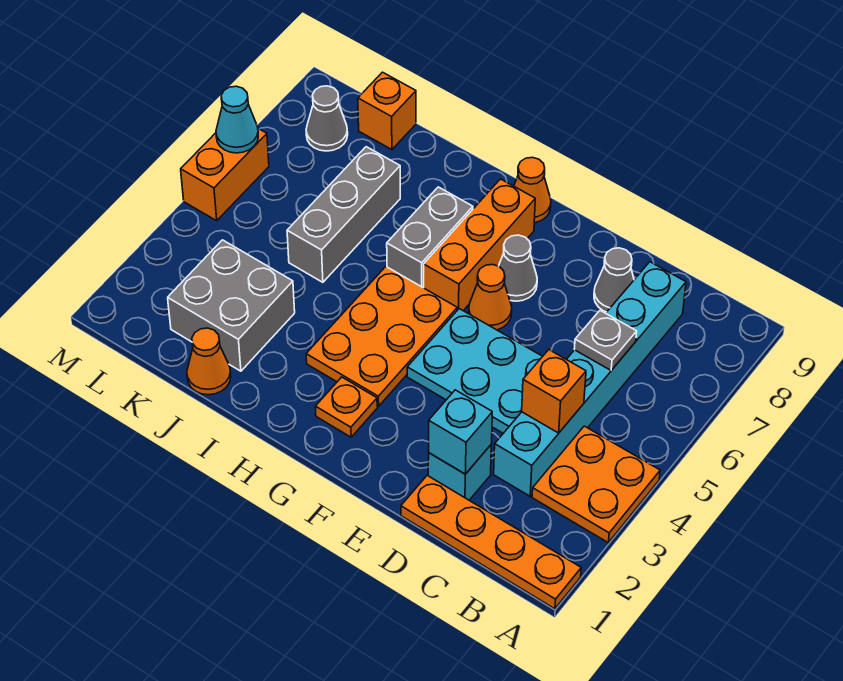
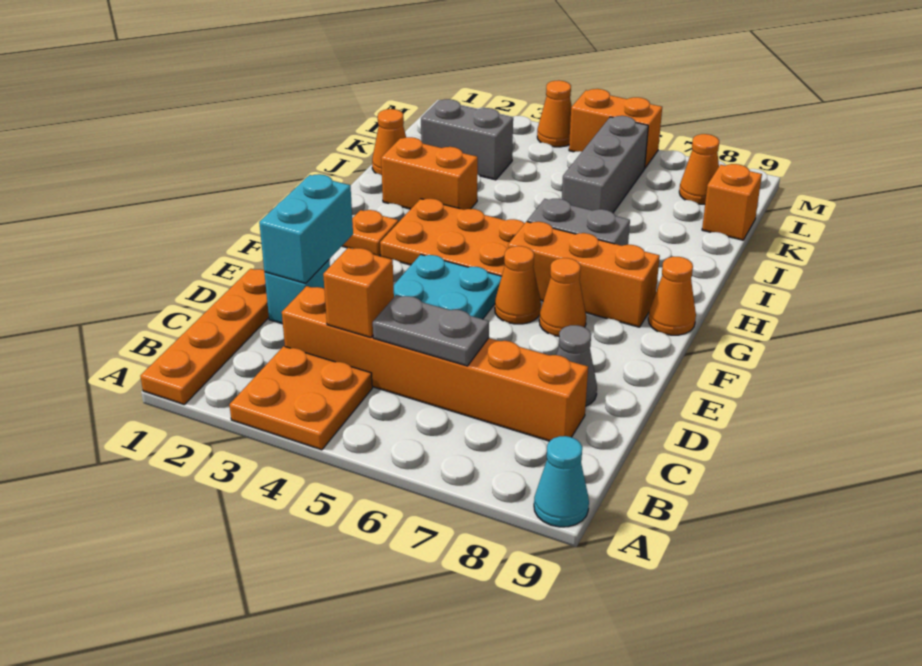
cyan 1x6 brick [494,262,686,496] -> orange 1x6 brick [282,286,588,441]
grey 1x1 plate [574,311,637,370] -> grey 1x2 plate [373,295,489,366]
cyan 1x1 brick [429,390,492,474] -> cyan 1x2 brick [259,174,353,283]
grey 1x1 cone [499,235,537,301] -> orange 1x1 cone [539,258,586,336]
none -> orange 1x2 brick [381,137,478,210]
grey 2x2 brick [168,240,295,371] -> grey 1x2 brick [421,99,513,180]
grey 1x3 brick [287,147,400,282] -> grey 1x3 brick turned to [562,116,648,213]
grey 1x1 cone [306,86,348,151] -> orange 1x1 cone [679,134,719,204]
none -> orange 1x1 cone [537,80,572,147]
cyan 1x1 cone [216,86,258,153] -> cyan 1x1 cone moved to [534,436,589,527]

